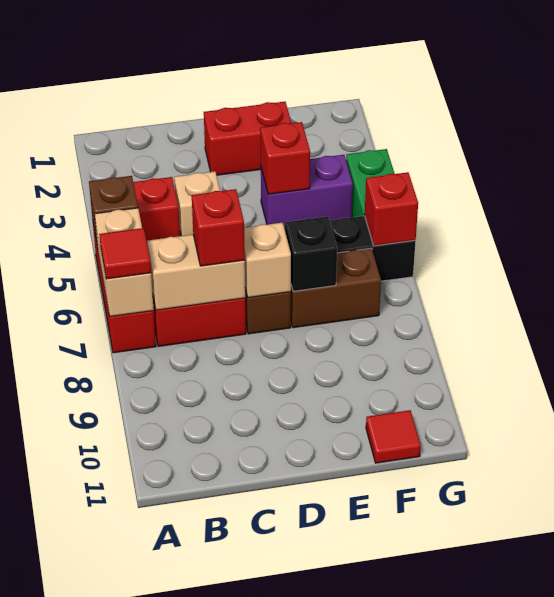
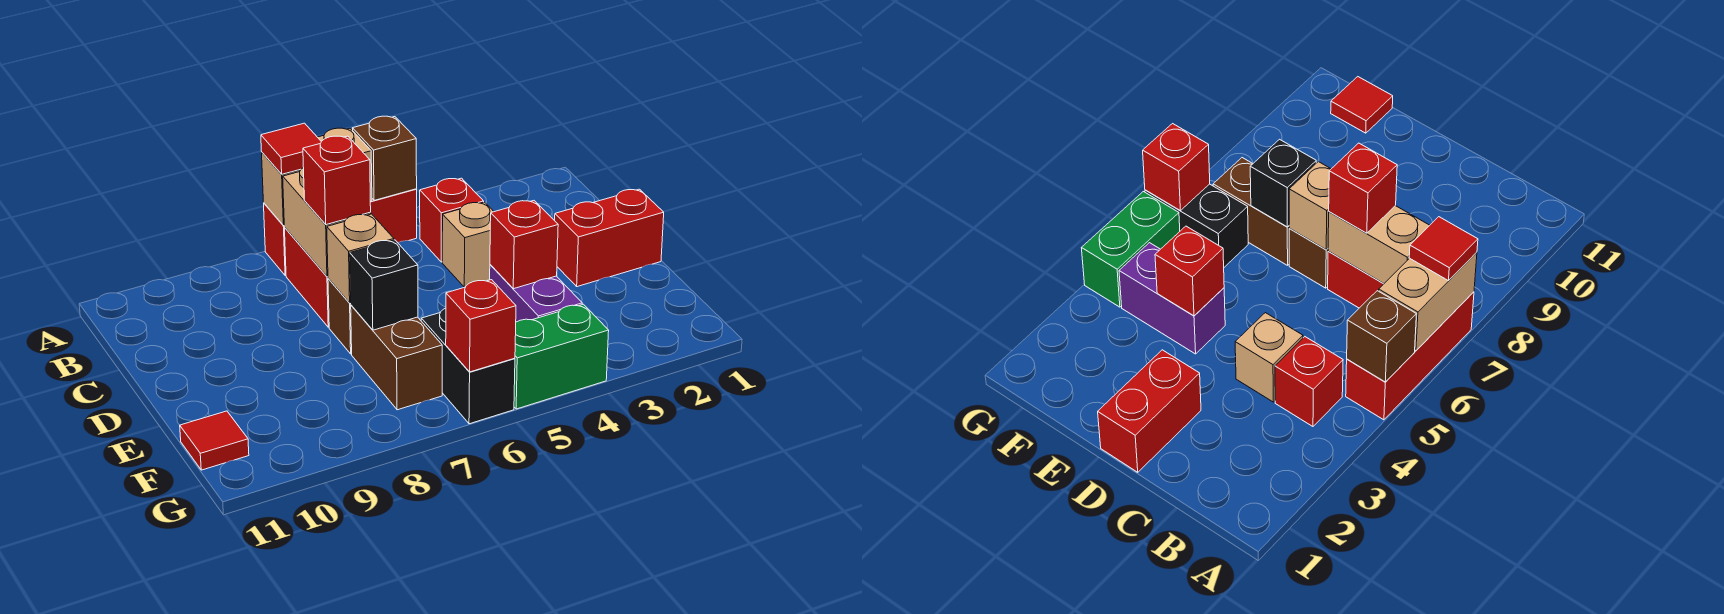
red 1x2 brick [204,102,291,175] -> red 1x2 brick turned to [555,189,664,287]

